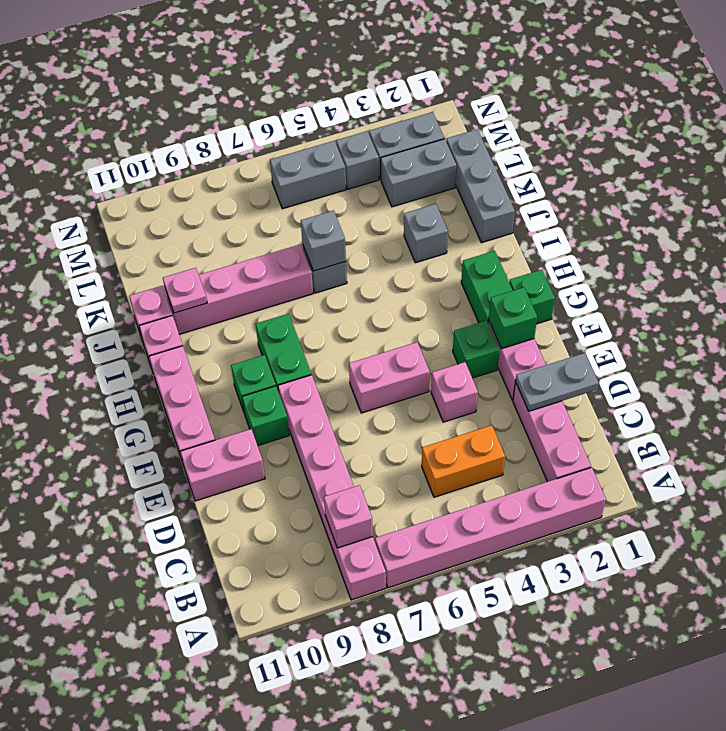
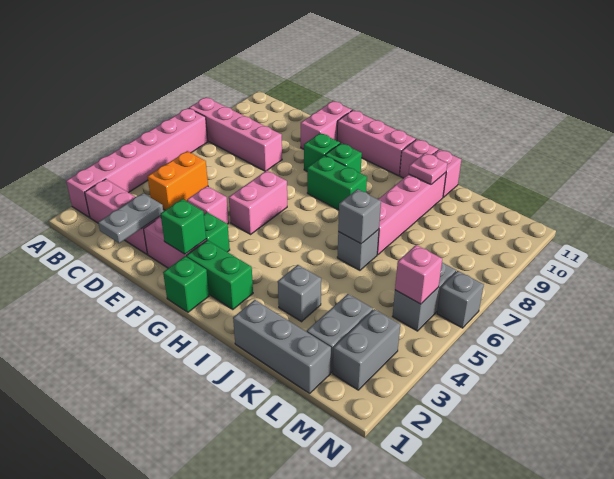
pink 1x6 brick [278,375,386,600] -> pink 1x4 brick [189,97,282,171]
pink 1x1 brick [324,485,373,548] -> pink 1x1 brick moved to [395,245,442,304]
grey 1x1 brick [336,131,379,189] -> grey 1x1 brick moved to [437,271,484,328]

